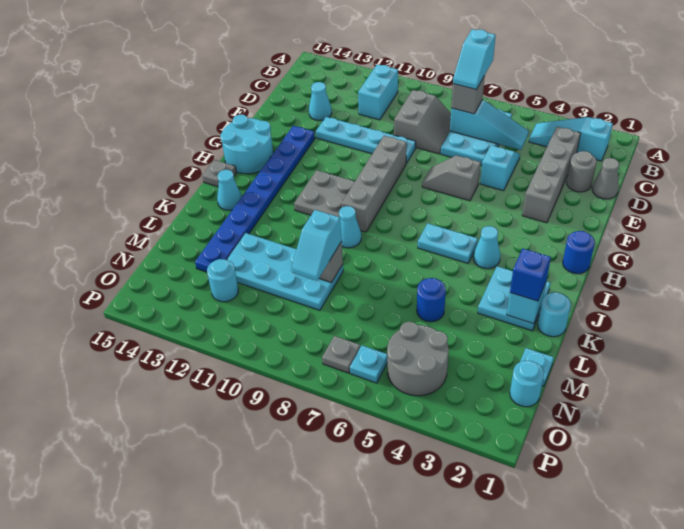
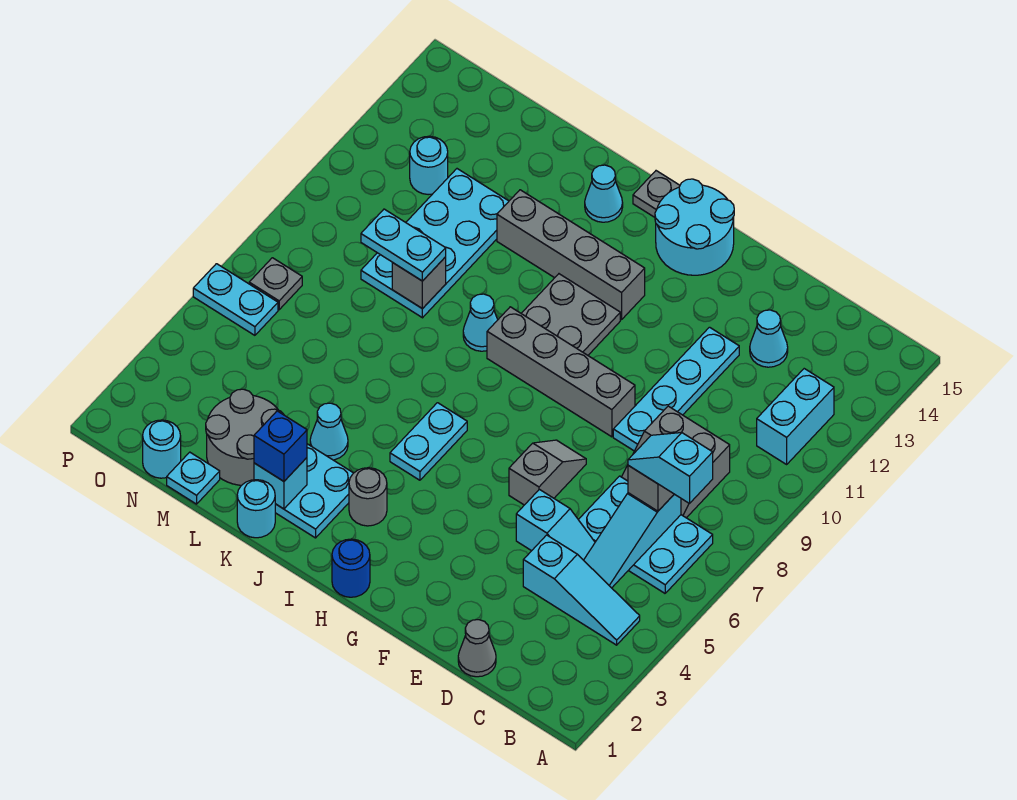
cyan 1x3 slope [529,117,613,161] -> cyan 1x3 slope turned to [523,535,640,645]
cyan 1x2 brick [358,64,398,120] -> cyan 1x2 brick turned to [757,369,834,464]
grey 1x4 brick [522,127,580,223] -> grey 1x4 brick moved to [497,190,645,320]
grey 1x1 round brick [567,151,597,192] -> grey 1x1 round brick moved to [349,468,387,526]
blue 1x8 plate [195,126,315,272] -> none
cyan 1x1 cone [473,226,500,269] -> cyan 1x1 cone moved to [310,403,348,460]
blue 1x1 round brick [417,278,446,322] -> none
cyan 1x2 slope [291,210,342,281] -> cyan 1x2 plate [361,209,446,281]
grey 2x2 round brick [387,322,449,396] -> grey 2x2 round brick moved to [206,389,284,485]
cyan 1x1 plate [350,346,387,383] -> cyan 1x2 plate [193,264,278,335]

